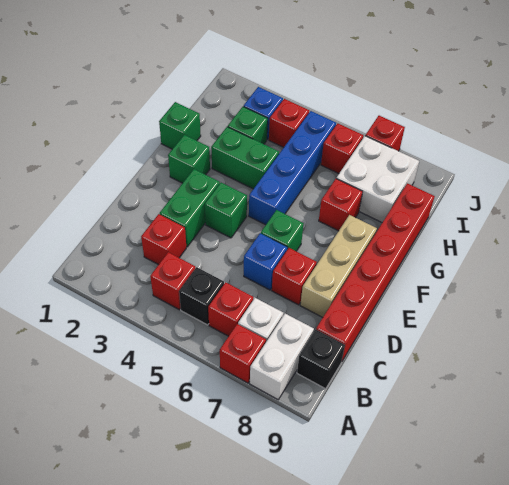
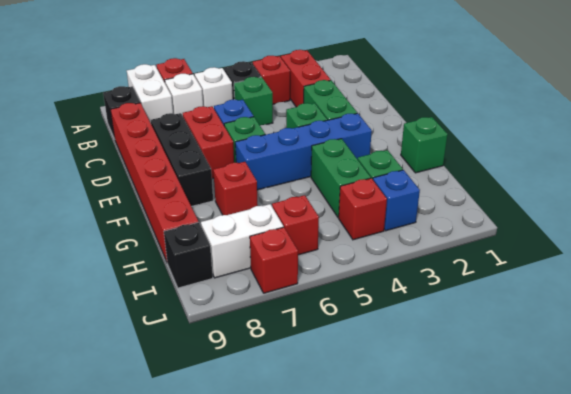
red 1x1 brick [208,282,254,336] -> white 1x1 brick [195,67,233,108]
red 1x1 brick [141,214,186,265] -> red 1x2 brick [281,50,330,107]
red 1x1 brick [272,248,317,305] -> red 1x2 brick [183,106,234,179]
tan 1x3 brick [300,215,377,317] -> black 1x3 brick [151,113,213,206]
green 1x1 brick [168,135,210,183] -> green 1x1 brick moved to [234,77,273,125]
blue 1x4 brick [249,111,336,225] -> blue 1x4 brick turned to [235,113,372,190]
green 1x2 brick [211,127,279,189] -> green 1x2 brick turned to [311,139,371,217]
white 2x2 brick [336,136,419,223] -> white 1x2 brick [201,204,284,278]
none -> black 1x1 brick [164,222,213,288]

